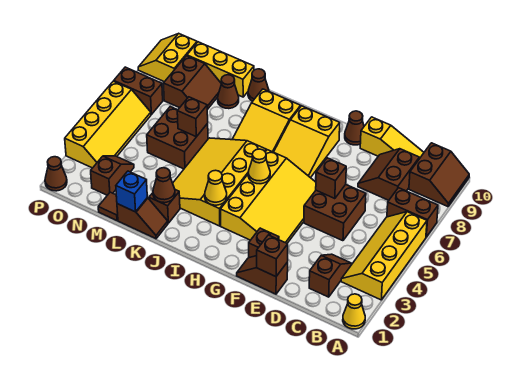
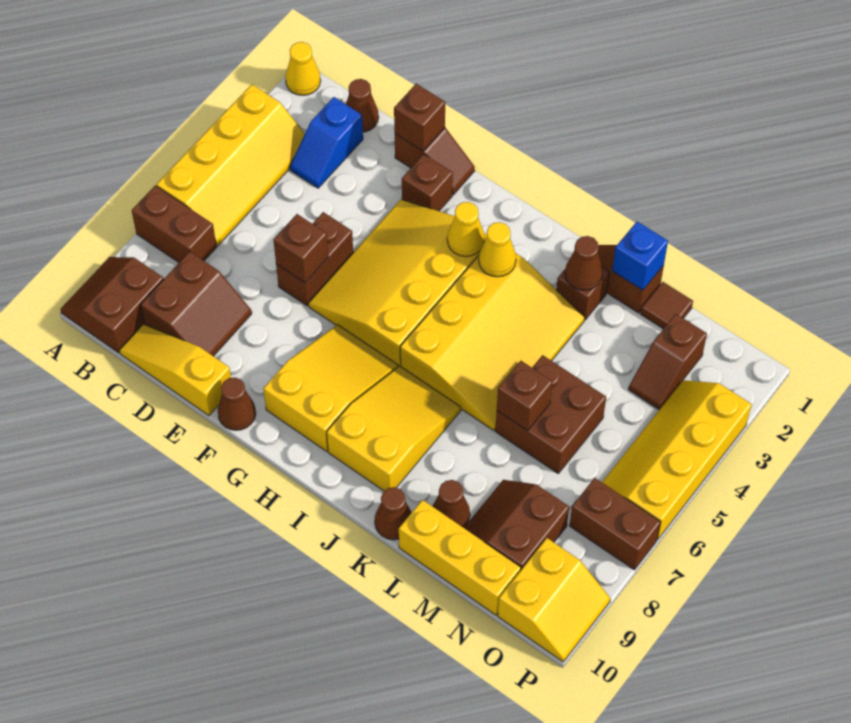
brown 1x2 slope [309,254,351,297] -> blue 1x2 slope [290,97,363,188]
brown 2x2 brick [304,185,366,241] -> brown 1x2 brick [276,212,353,306]
yellow 1x1 cone [248,149,270,184] -> yellow 1x1 cone moved to [447,202,485,256]
brown 1x1 cone [45,157,67,191] -> brown 1x1 cone moved to [346,79,379,132]

